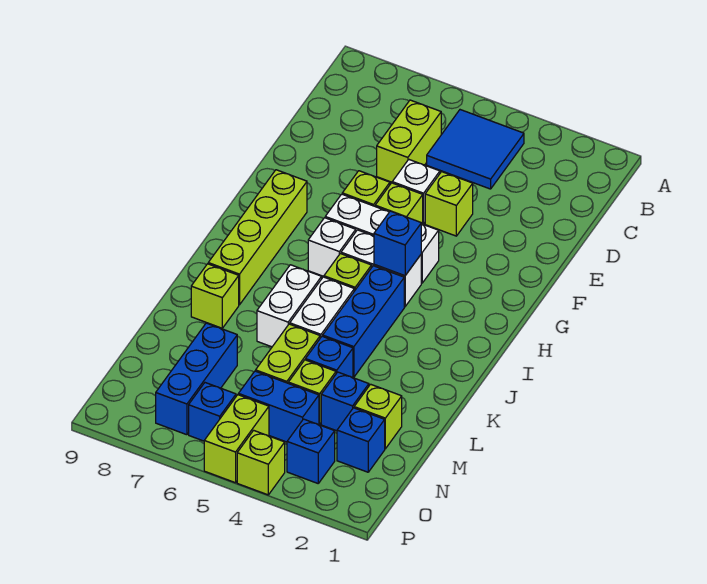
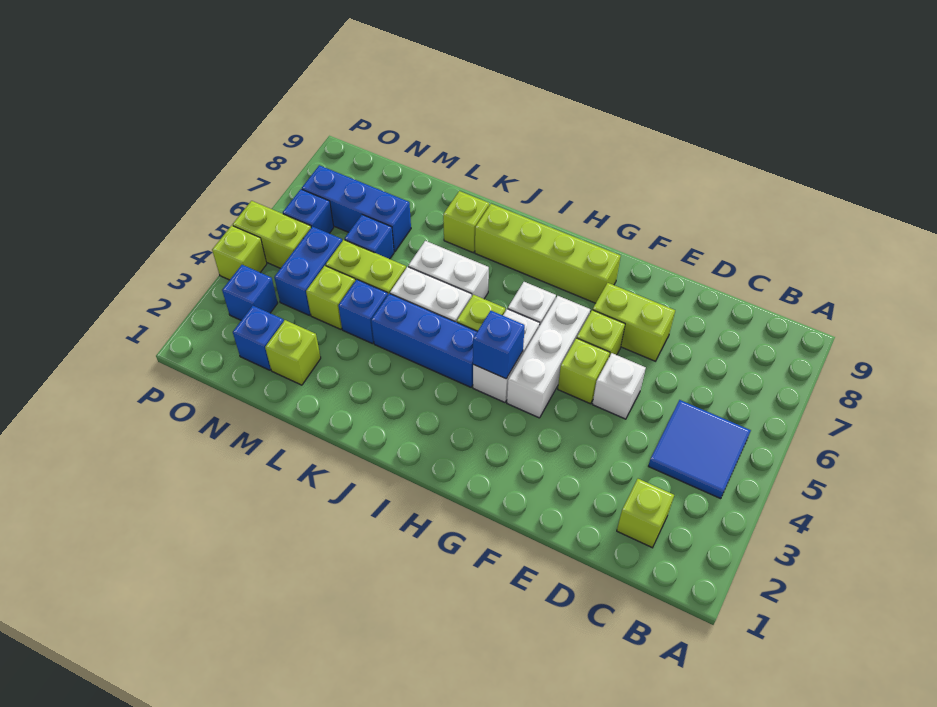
lime 1x2 brick [377,100,441,182] -> lime 1x2 brick moved to [593,283,675,361]
lime 1x1 brick [425,172,473,236] -> lime 1x1 brick moved to [617,479,674,548]
blue 1x1 brick [321,372,369,431] -> blue 1x1 brick moved to [345,215,394,259]

